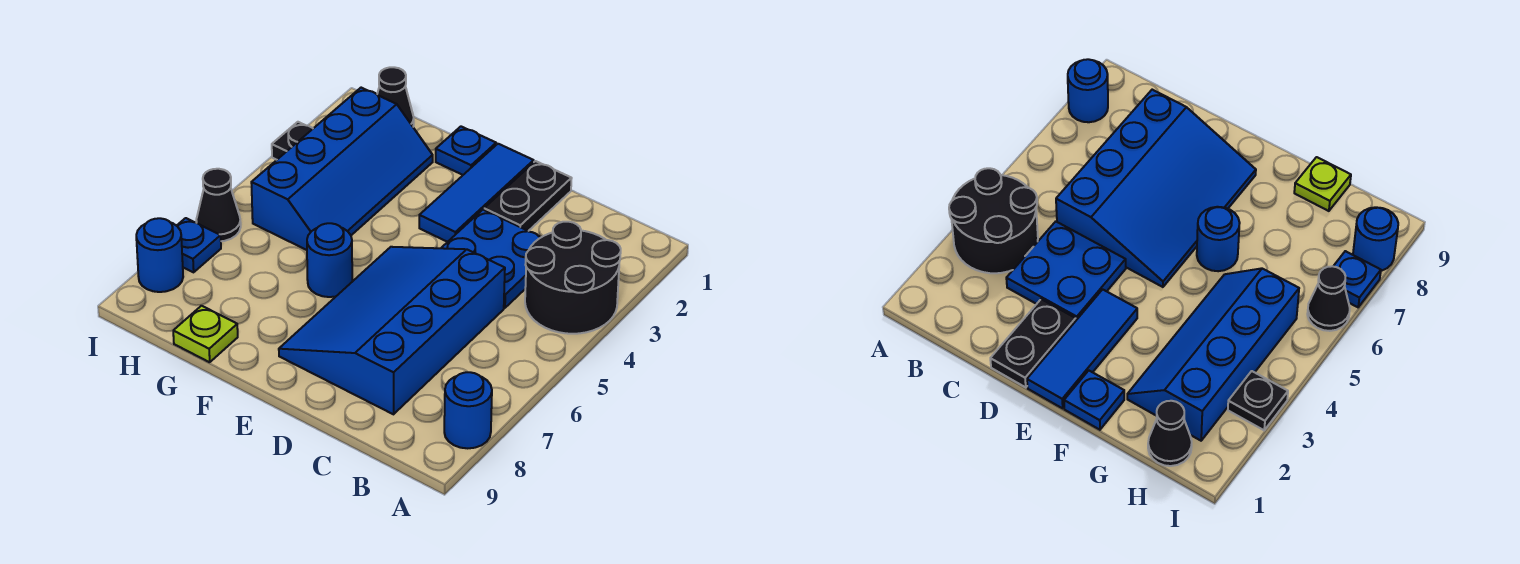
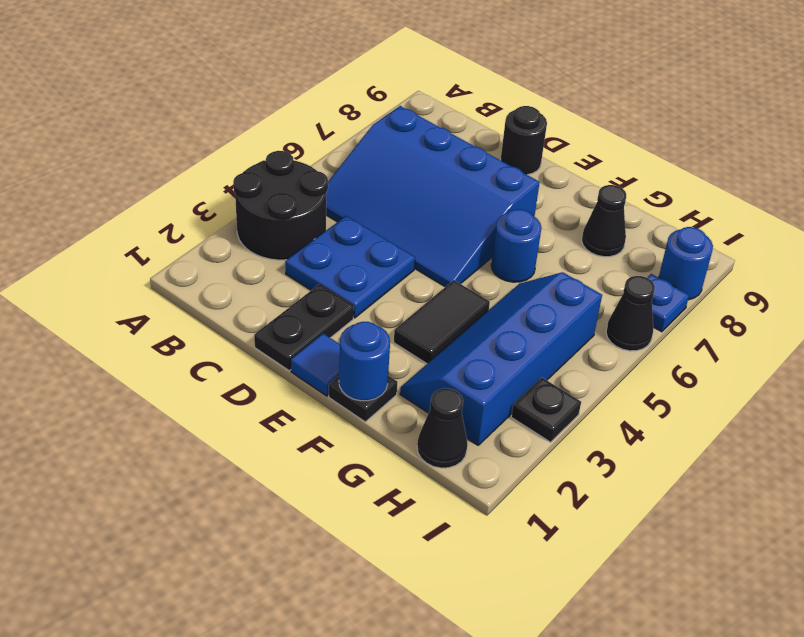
blue 1x1 round brick [444,372,492,448] -> blue 1x1 round brick moved to [339,322,390,401]
blue 3x4 slope [279,247,505,414] -> blue 3x4 slope turned to [326,106,540,287]
none -> black 1x1 round brick [501,106,547,175]
blue 1x3 tile [419,144,534,242] -> blue 1x1 tile [291,334,340,396]
blue 1x1 plate [436,127,496,175] -> black 1x1 plate [329,376,398,422]
none -> black 1x2 tile [394,280,490,364]
none -> black 1x1 cone [582,185,626,257]
lime 1x1 plate [173,306,238,362] -> none

